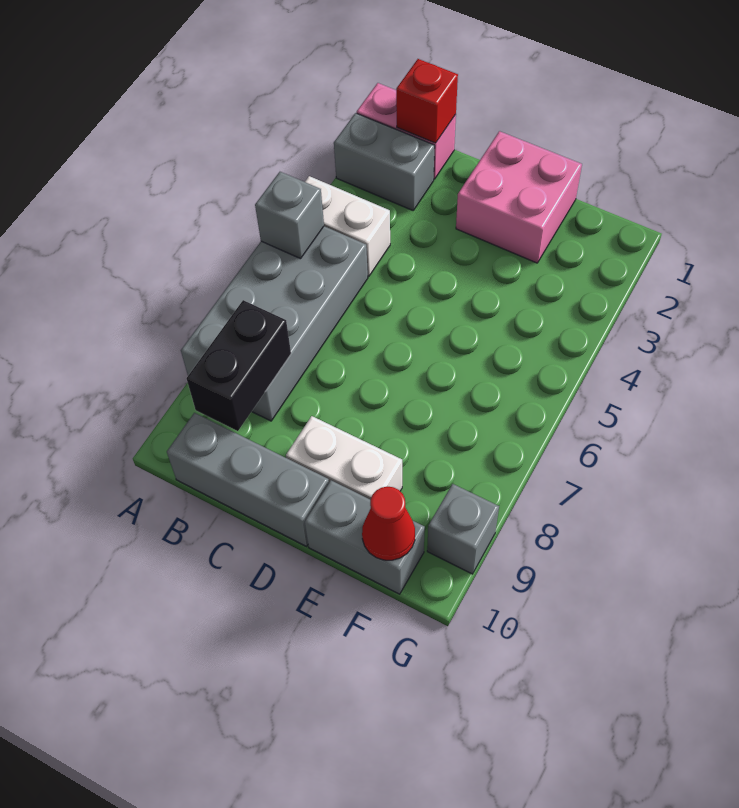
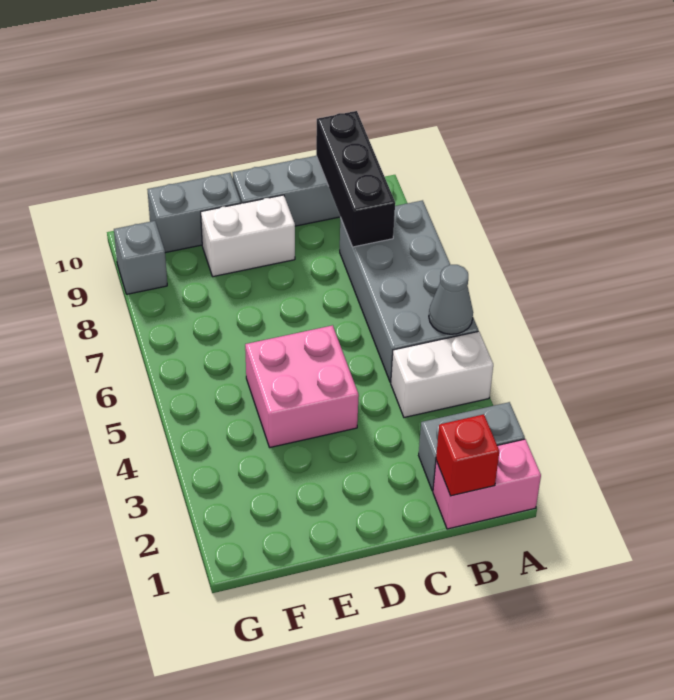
grey 1x1 brick [255,172,324,259] -> grey 1x1 cone [429,265,473,334]
black 1x2 brick [187,300,291,431] -> black 1x3 brick [316,111,395,247]
pink 2x2 brick [456,131,582,263] -> pink 2x2 brick moved to [245,325,359,447]
red 1x1 cone [362,487,415,560] -> none

